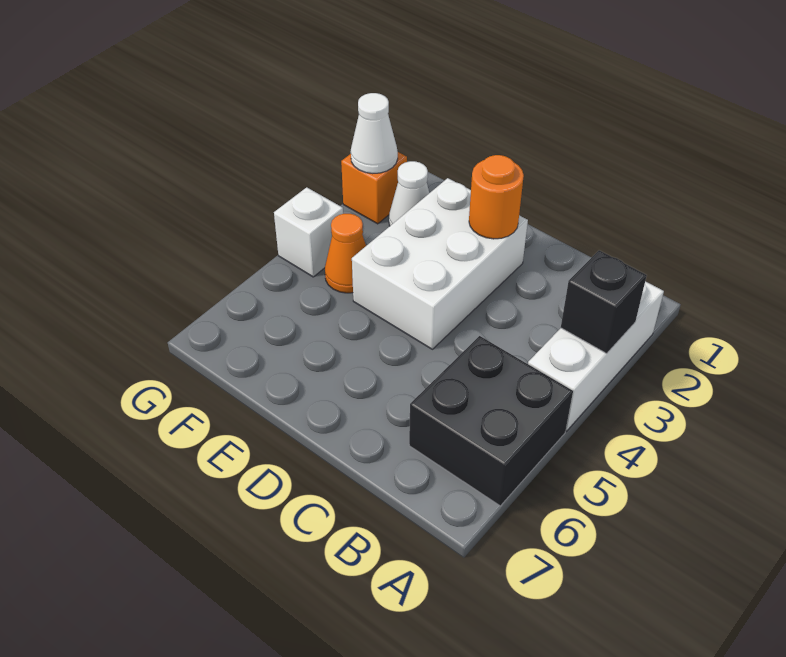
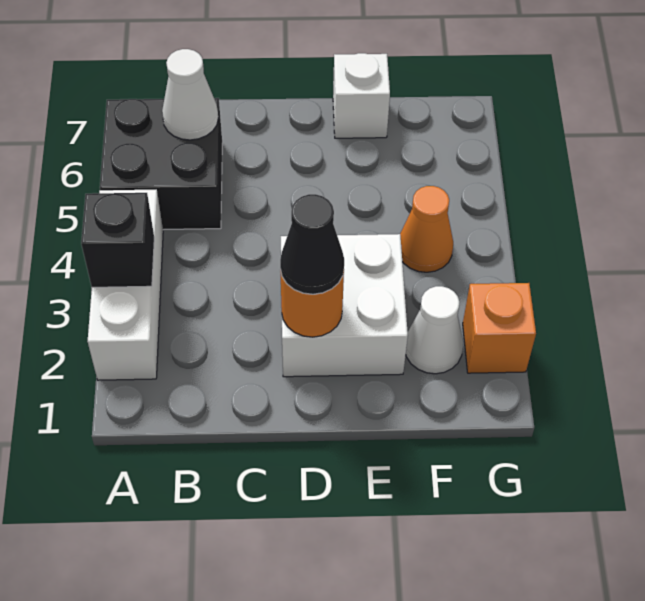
white 2x3 brick [352,178,528,349] -> white 2x2 brick [281,234,408,377]
none -> black 1x1 cone [280,194,344,294]
white 1x1 cone [351,93,398,174] -> white 1x1 cone moved to [162,49,218,140]
white 1x1 brick [274,187,343,277] -> white 1x1 brick moved to [333,53,390,138]

